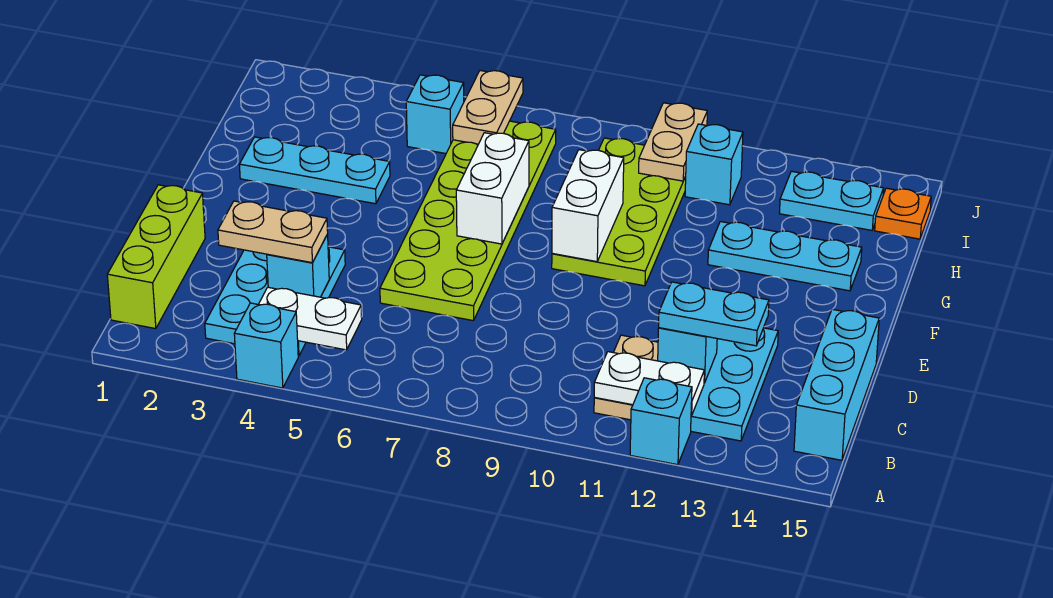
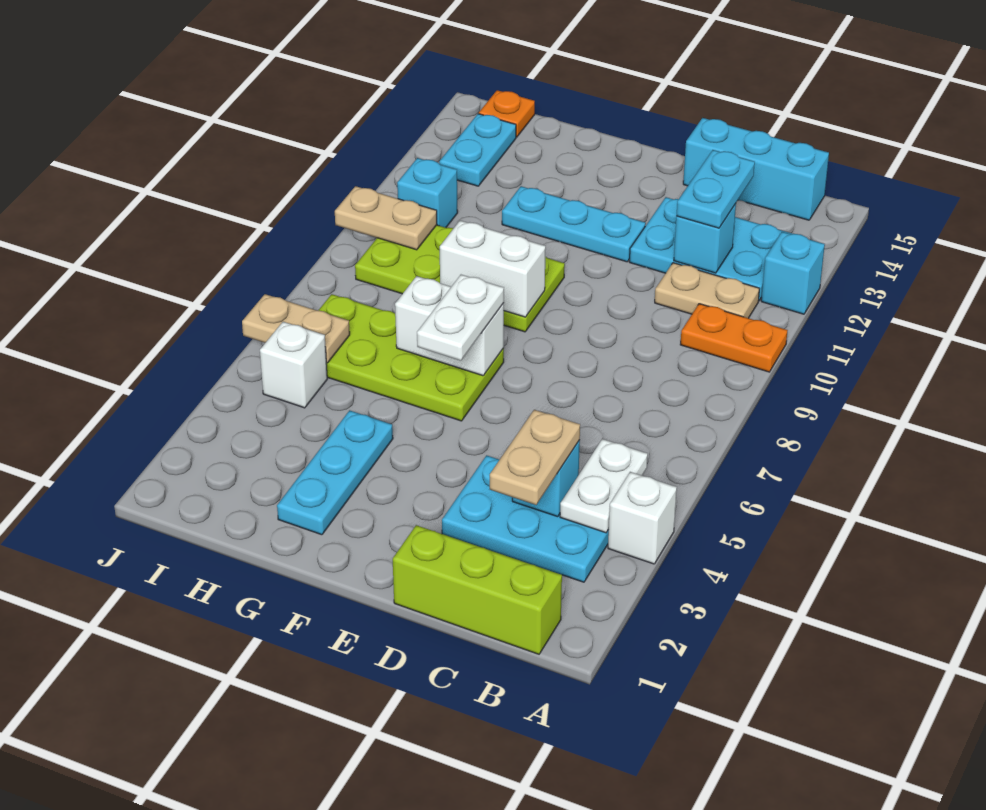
cyan 1x1 brick [234,303,298,388] -> white 1x1 brick [608,472,677,564]
none -> orange 1x2 plate [680,304,788,372]
white 1x2 plate [594,352,704,416] -> white 1x2 plate moved to [417,275,504,361]
lime 2x6 plate [380,121,556,321] -> lime 2x4 plate [318,294,504,421]
cyan 1x3 plate [708,222,862,291] -> cyan 1x3 plate turned to [502,186,646,262]
cyan 1x1 brick [406,75,464,154] -> white 1x1 brick [260,322,327,408]

